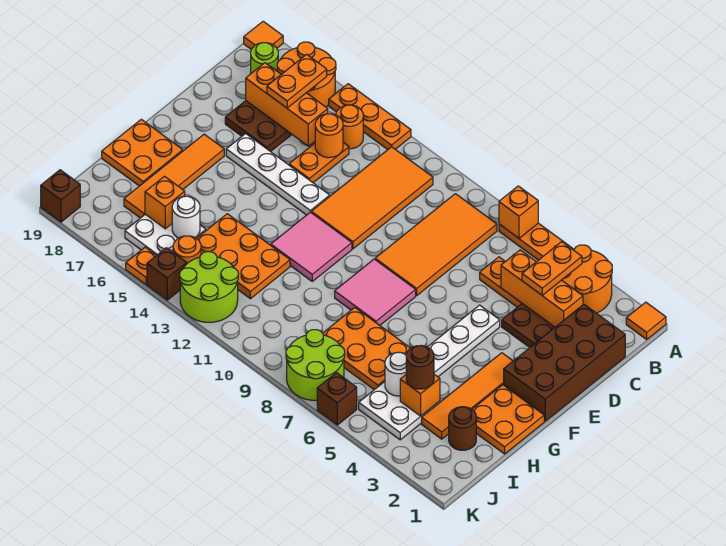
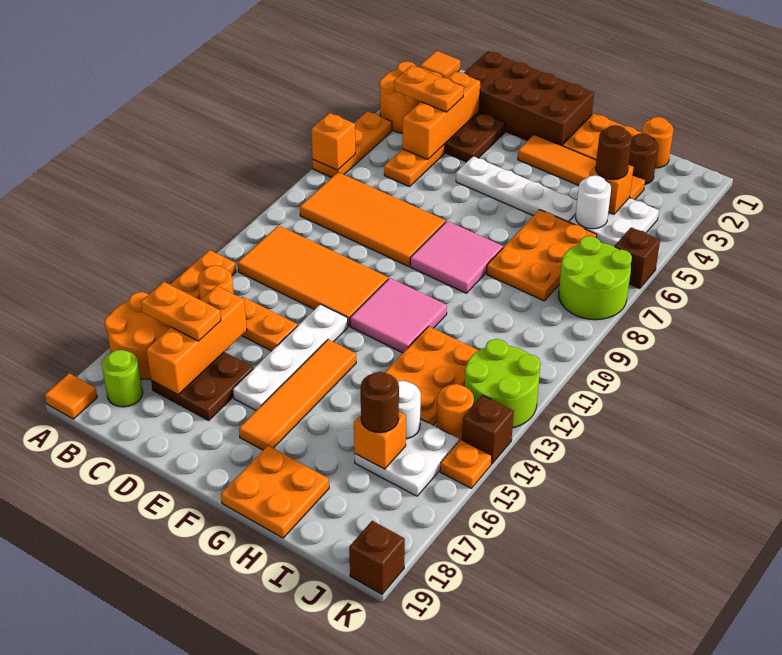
orange 1x1 round brick [315,114,343,158] -> orange 1x1 round brick moved to [642,117,673,168]
orange 1x4 tile [124,134,224,218] -> orange 1x4 tile turned to [239,340,356,450]
none -> brown 1x1 round brick [361,372,399,433]

